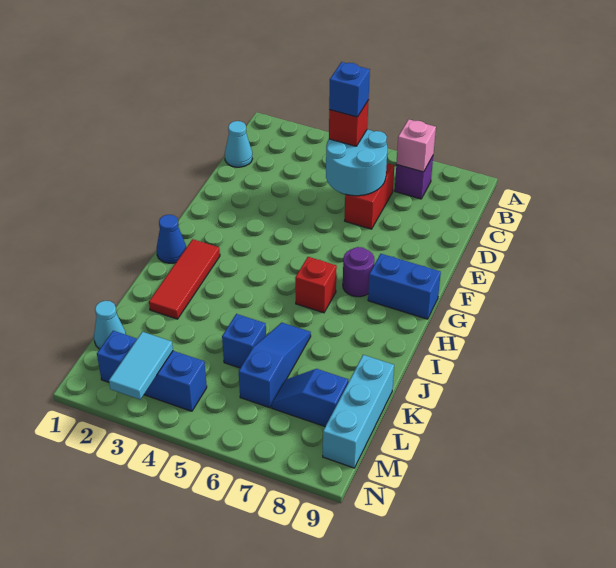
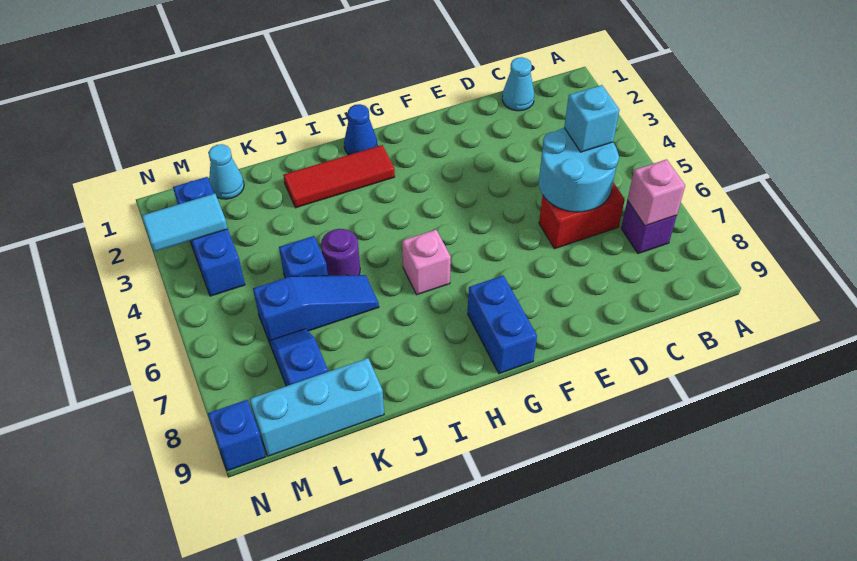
red 1x1 brick [329,100,369,146] -> cyan 1x1 brick [564,85,619,152]
blue 1x1 brick [329,62,370,117] -> blue 1x1 brick moved to [208,400,266,471]
purple 1x1 round brick [343,247,374,297] -> purple 1x1 round brick moved to [321,229,360,276]
red 1x1 brick [295,257,337,313] -> pink 1x1 brick [402,230,451,295]

